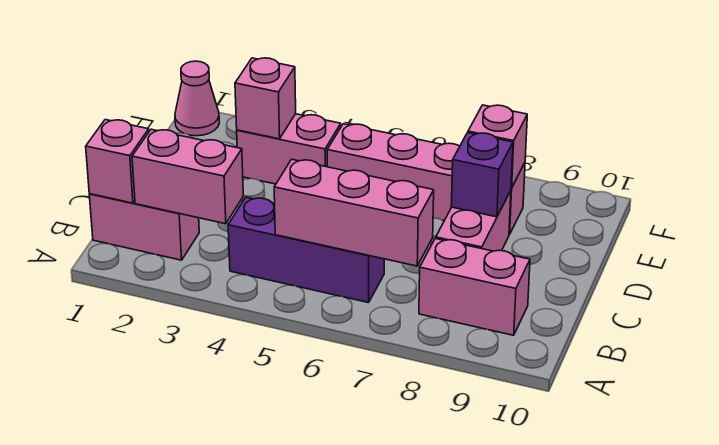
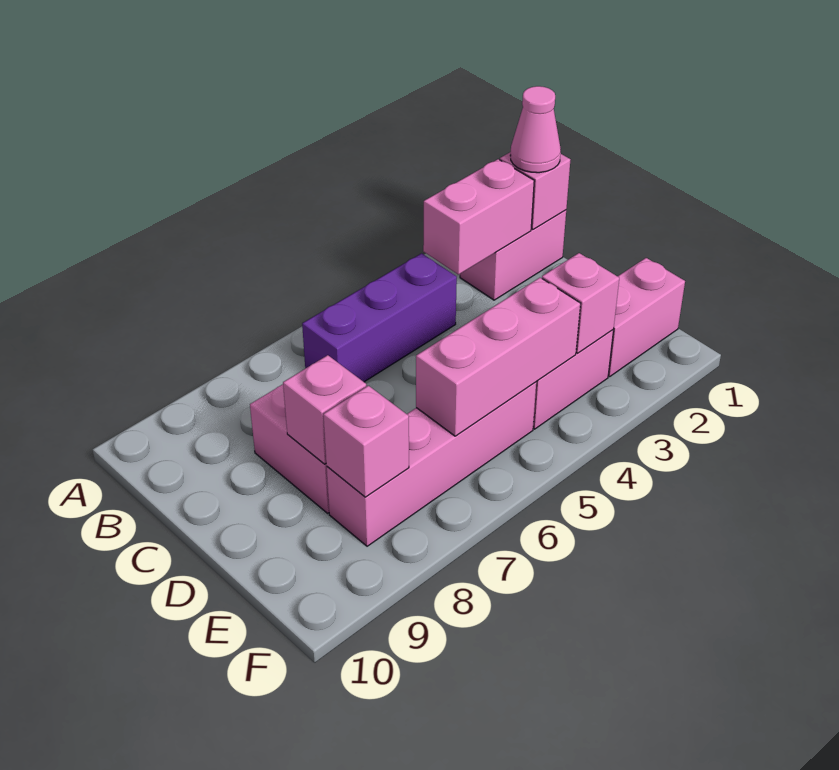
pink 1x3 brick [274,159,434,266] -> pink 1x3 brick moved to [416,278,581,436]
pink 1x2 brick [419,238,530,335] -> pink 1x2 brick moved to [608,258,685,377]
purple 1x1 brick [451,133,513,217] -> pink 1x1 brick [283,355,366,464]
pink 1x1 cone [175,61,219,136] -> pink 1x1 cone moved to [510,86,561,173]

